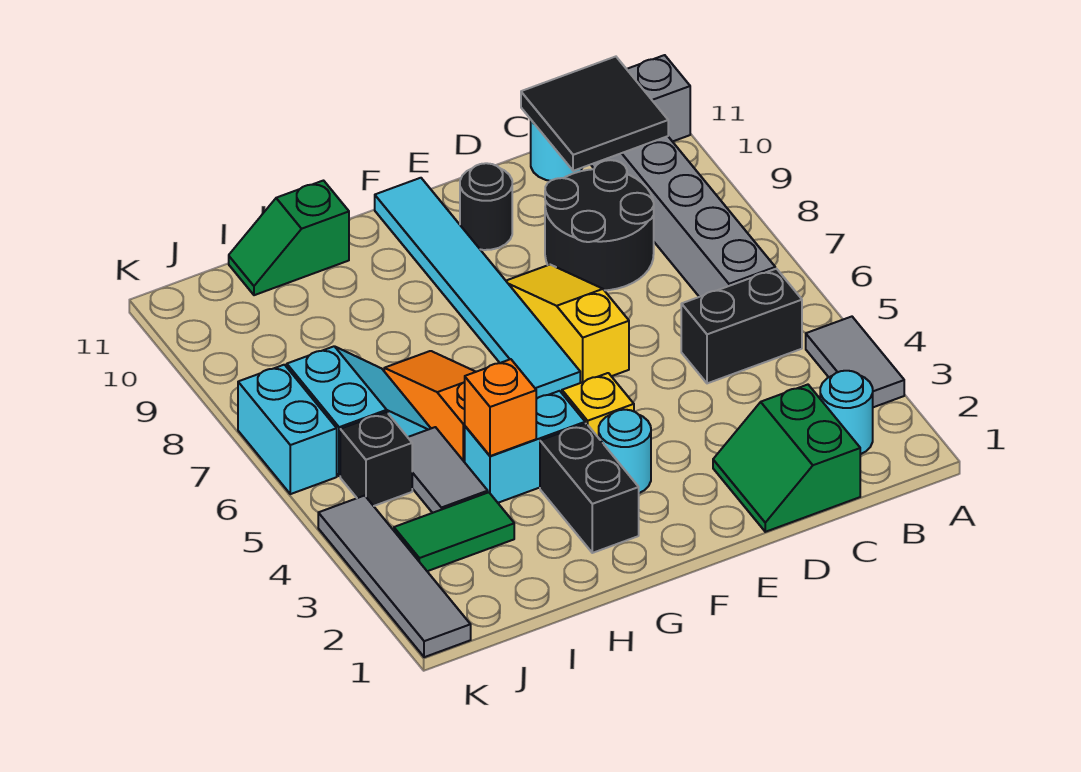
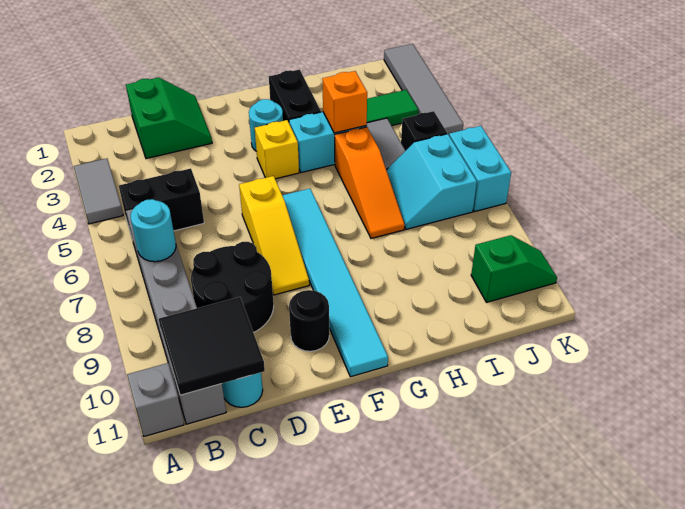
cyan 1x1 round brick [820,371,873,454] -> cyan 1x1 round brick moved to [131,199,176,262]
green 1x2 slope [229,181,349,295] -> green 1x2 slope moved to [471,235,557,302]

